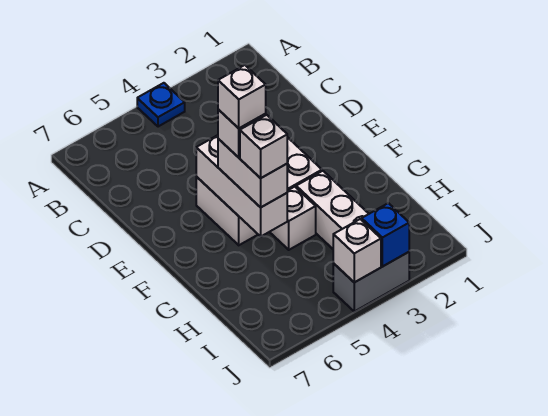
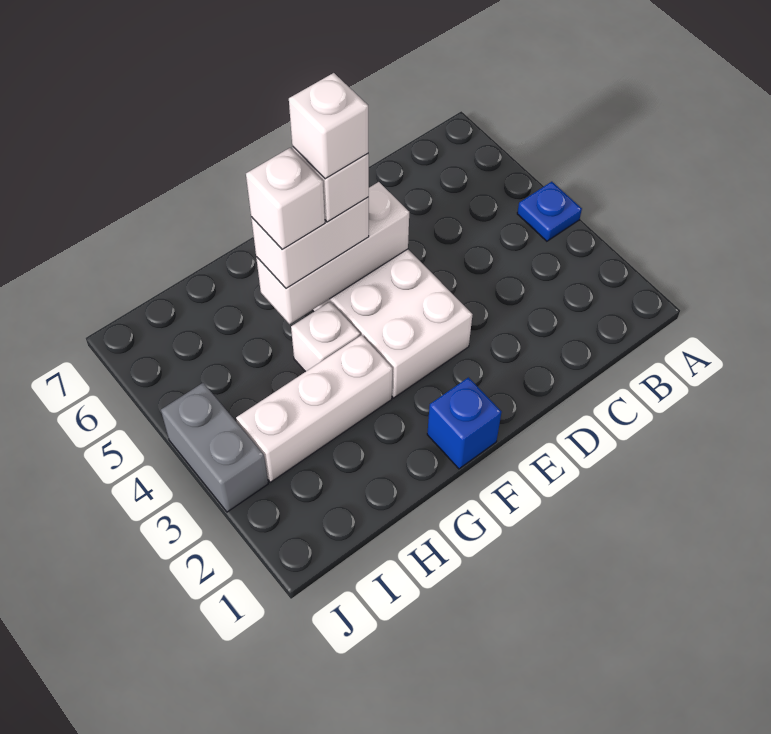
blue 1x1 brick [362,203,409,266] -> blue 1x1 brick moved to [427,377,502,469]
white 1x1 brick [333,219,381,282] -> none

